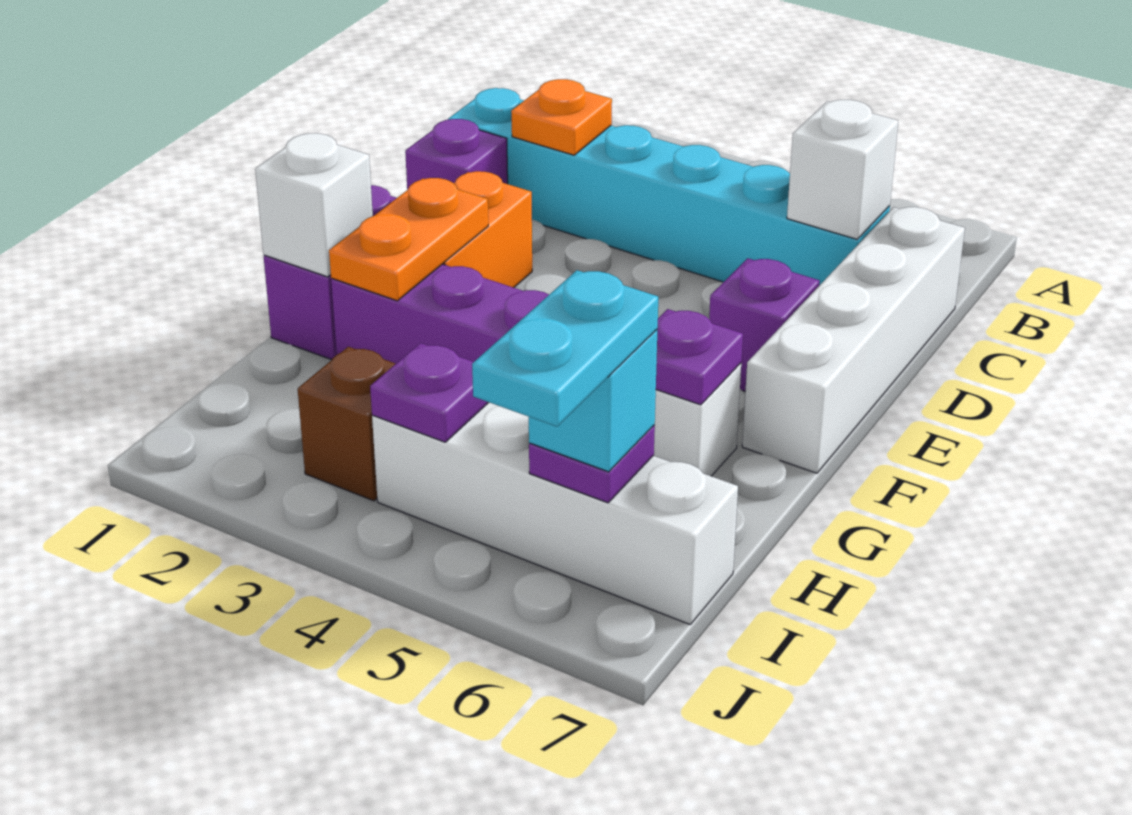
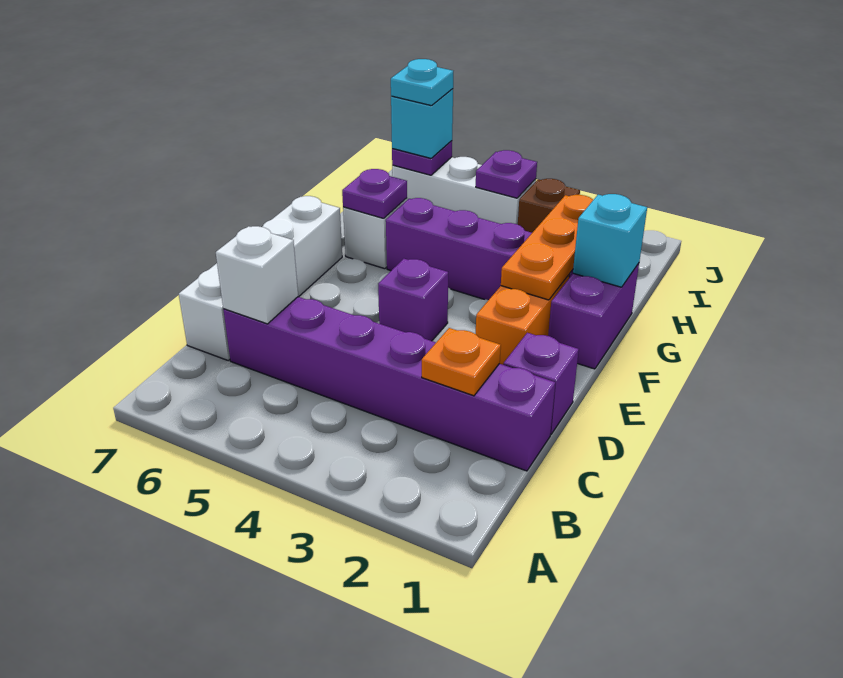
cyan 1x6 brick [448,88,890,286] -> purple 1x6 brick [223,297,555,471]
purple 1x1 brick [709,258,820,391] -> purple 1x1 brick moved to [378,259,448,341]
orange 1x2 plate [329,178,488,301] -> orange 1x3 plate [501,195,593,300]
white 1x1 brick [255,133,373,277] -> cyan 1x1 brick [573,194,647,287]
white 1x4 brick [372,402,738,624] -> white 1x3 brick [392,157,536,224]
cyan 1x2 plate [472,270,658,427] -> cyan 1x1 plate [391,59,453,106]

